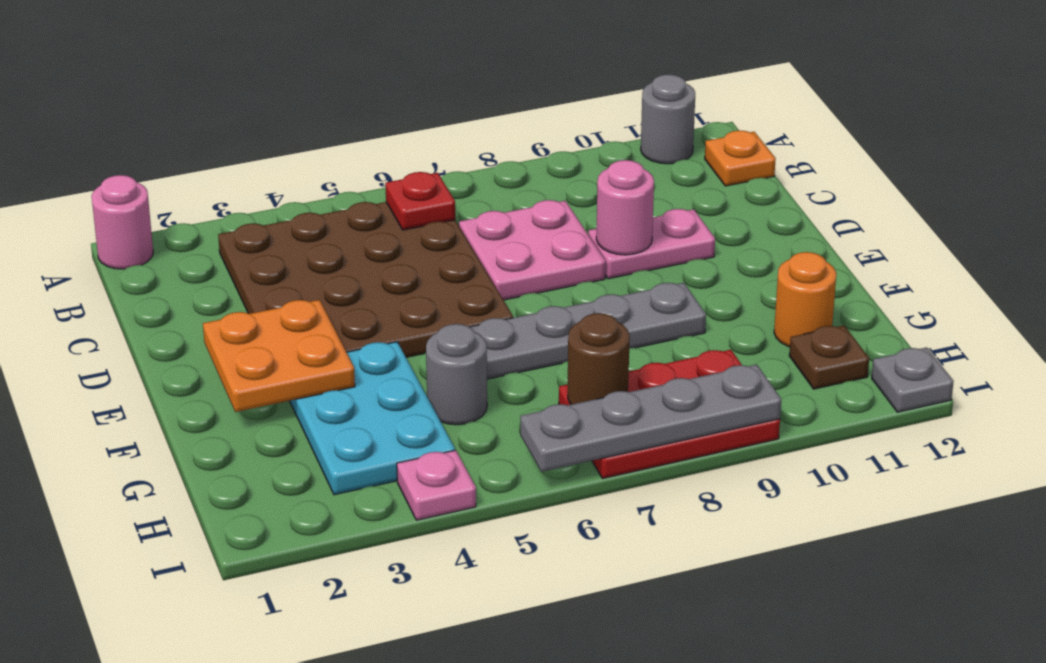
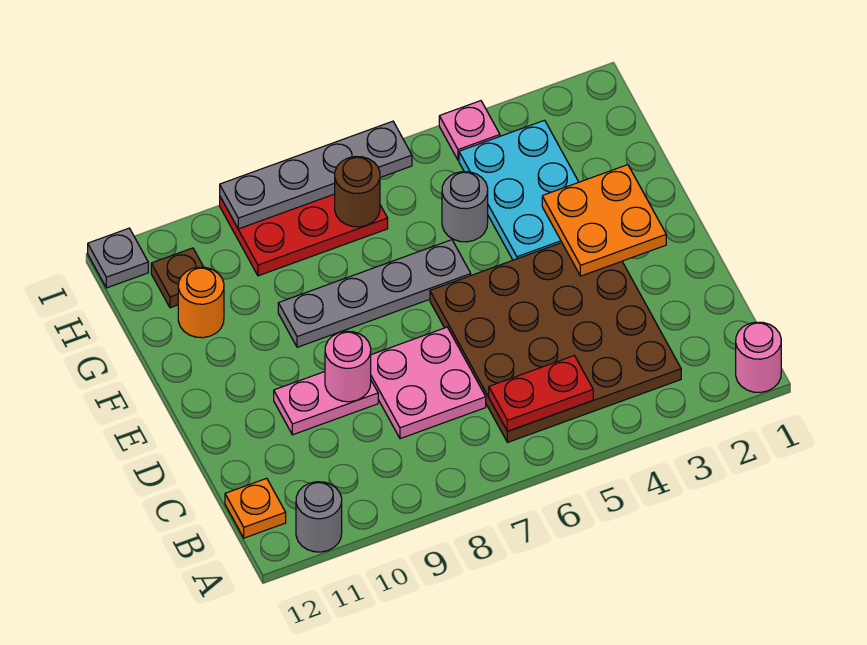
red 1x1 plate [385,172,455,230] -> red 1x2 plate [489,356,593,431]

